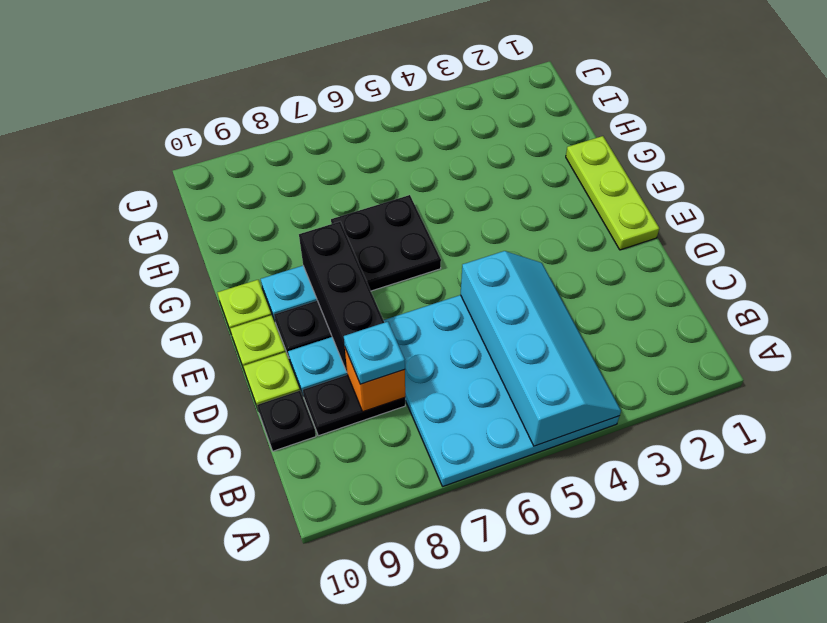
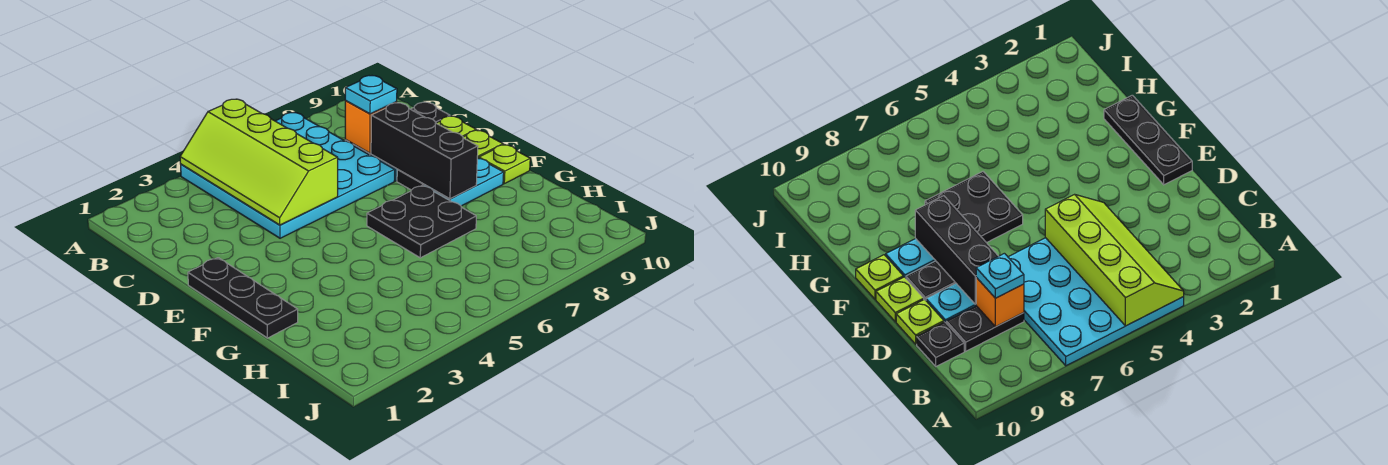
cyan 2x4 slope [461,251,621,446] -> lime 2x4 slope [180,99,338,225]
lime 1x3 plate [566,136,659,250] -> black 1x3 plate [188,258,298,338]

